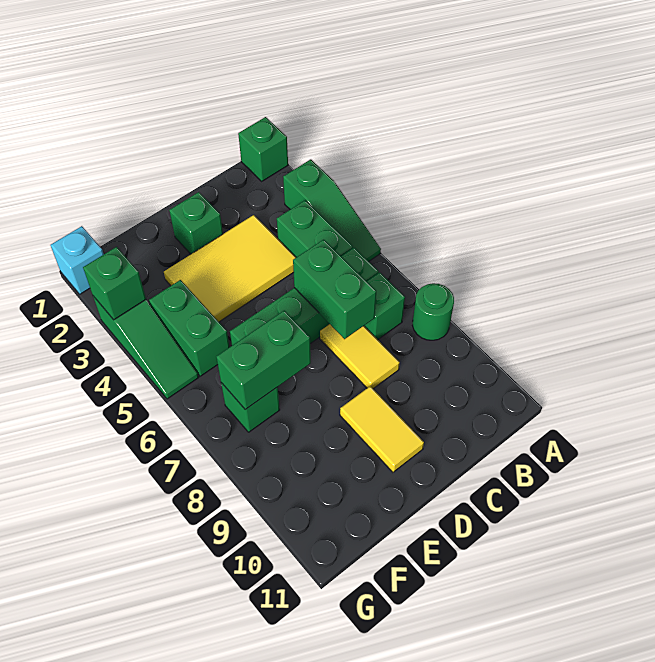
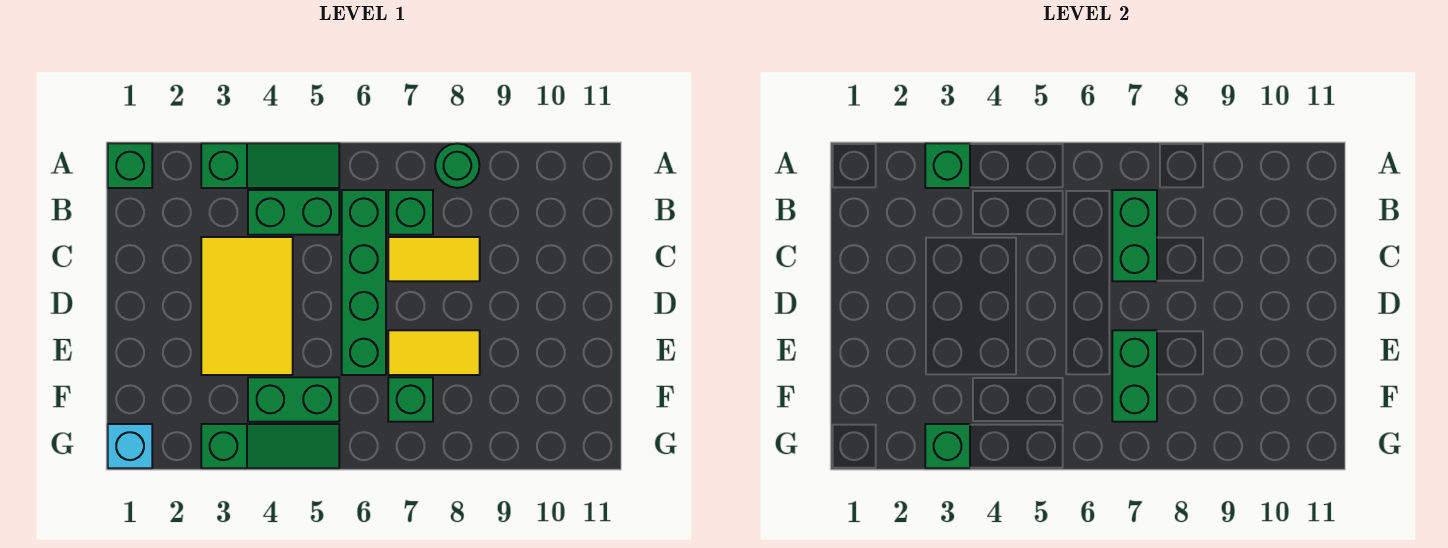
green 1x2 brick [293,240,376,339] -> green 1x2 brick turned to [1112,190,1157,281]
green 1x1 brick [169,192,223,254] -> green 1x1 brick moved to [925,143,970,188]
yellow 1x2 tile [340,386,424,472] -> yellow 1x2 tile moved to [388,330,480,375]

